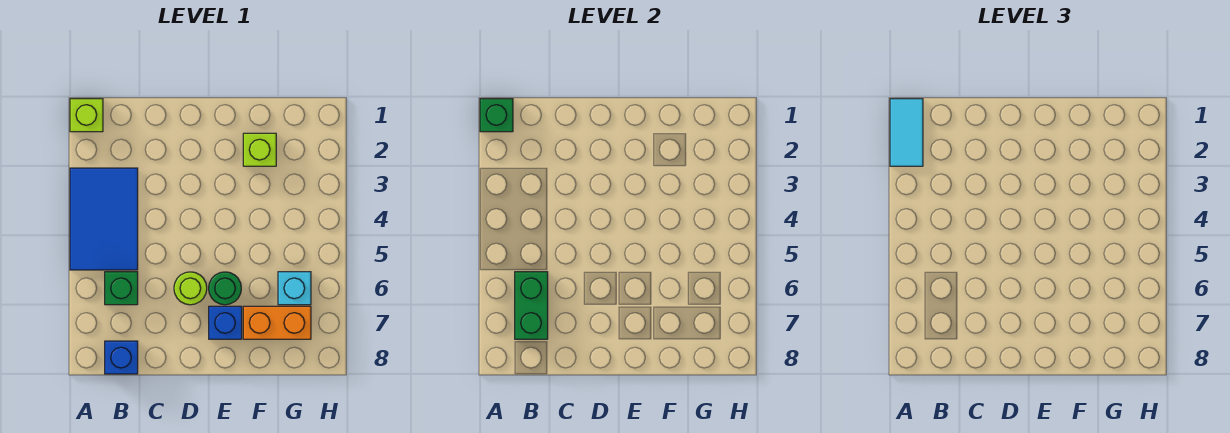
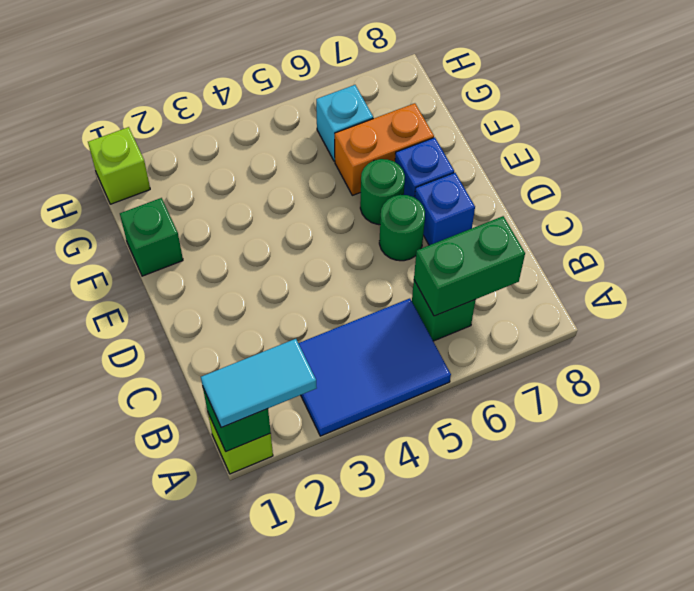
blue 1x1 brick [105,341,138,374] -> blue 1x1 brick moved to [415,173,475,245]
lime 1x1 round brick [174,272,207,305] -> green 1x1 round brick [379,195,425,261]
none -> green 1x1 brick [120,198,183,276]
lime 1x1 brick [243,133,276,166] -> lime 1x1 brick moved to [88,127,150,204]
orange 1x2 brick [243,306,311,339] -> orange 1x2 brick turned to [335,103,434,195]

